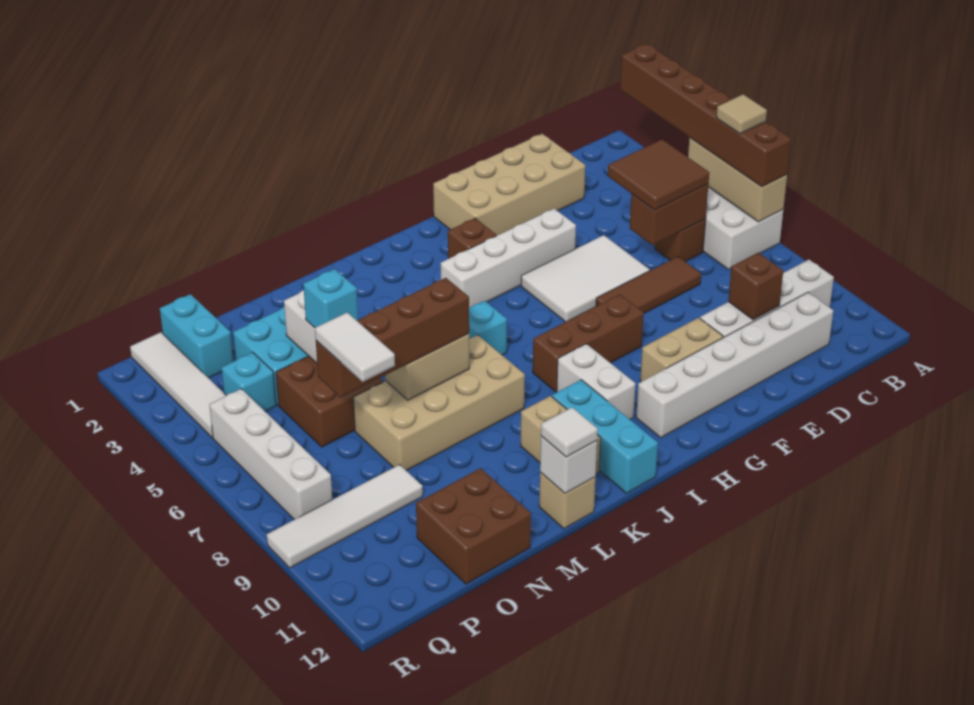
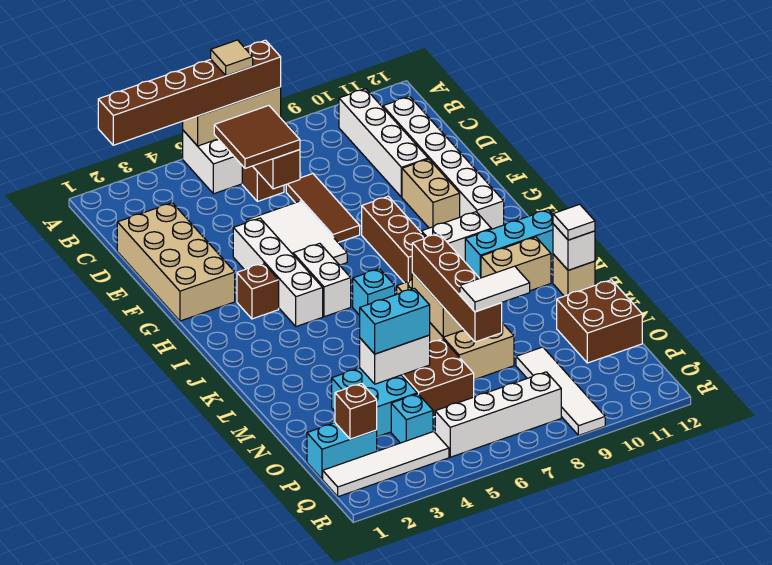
brown 1x1 brick [728,253,783,320] -> brown 1x1 brick moved to [335,383,377,439]
none -> white 1x2 brick [293,243,351,317]
cyan 1x1 brick [303,269,358,328] -> cyan 1x2 brick [360,288,430,354]

